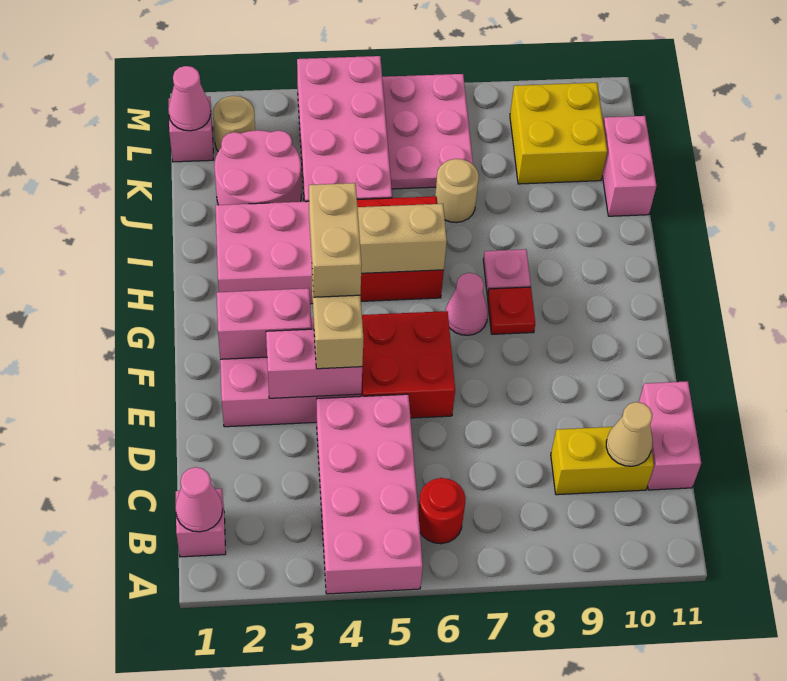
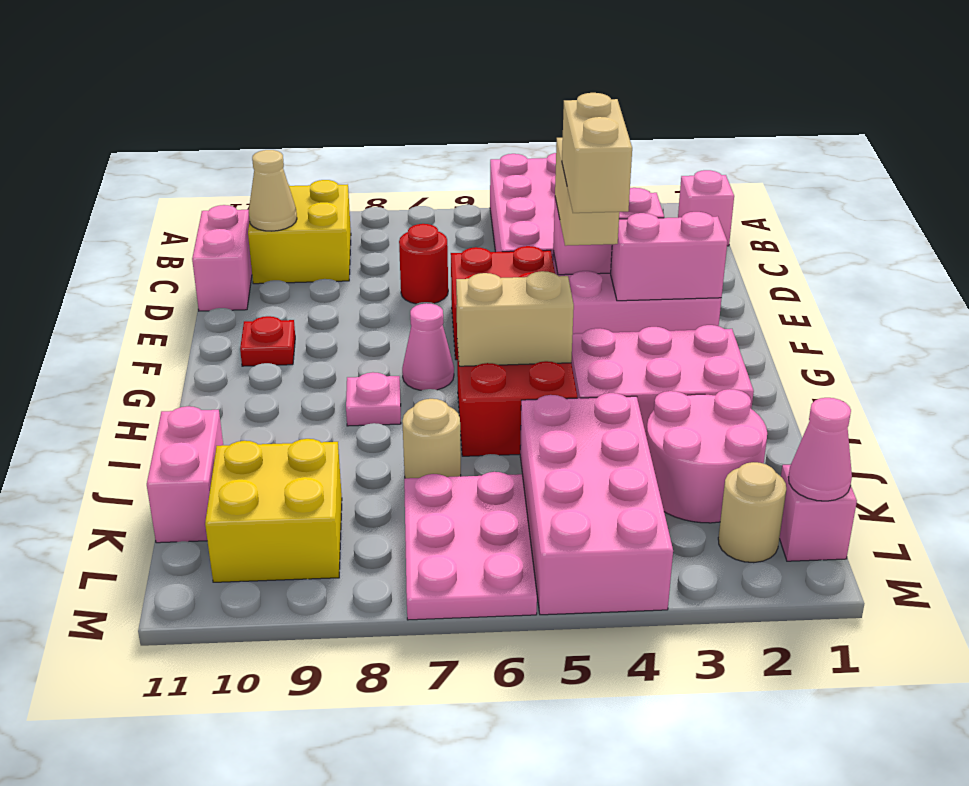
pink 1x1 cone [175,467,223,532] -> none
red 1x1 round brick [418,478,466,544] -> red 1x1 round brick moved to [399,224,448,304]
yellow 1x2 brick [551,427,654,495] -> yellow 2x2 brick [248,180,351,284]
red 1x1 plate [488,287,535,334] -> red 1x1 plate moved to [240,316,295,366]

